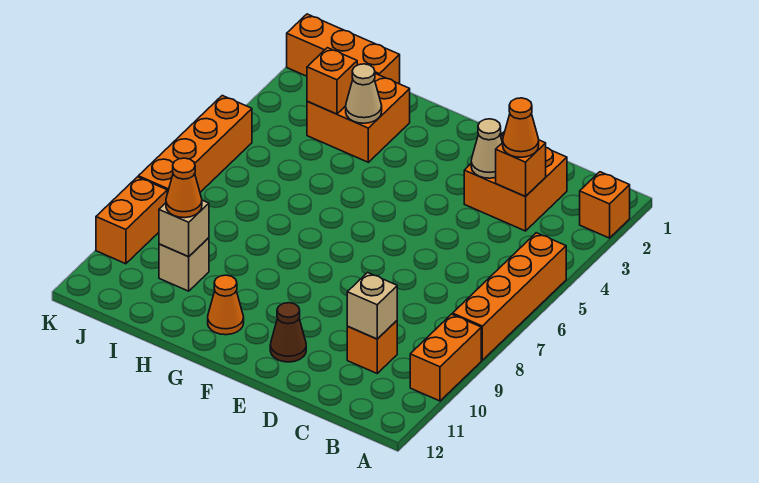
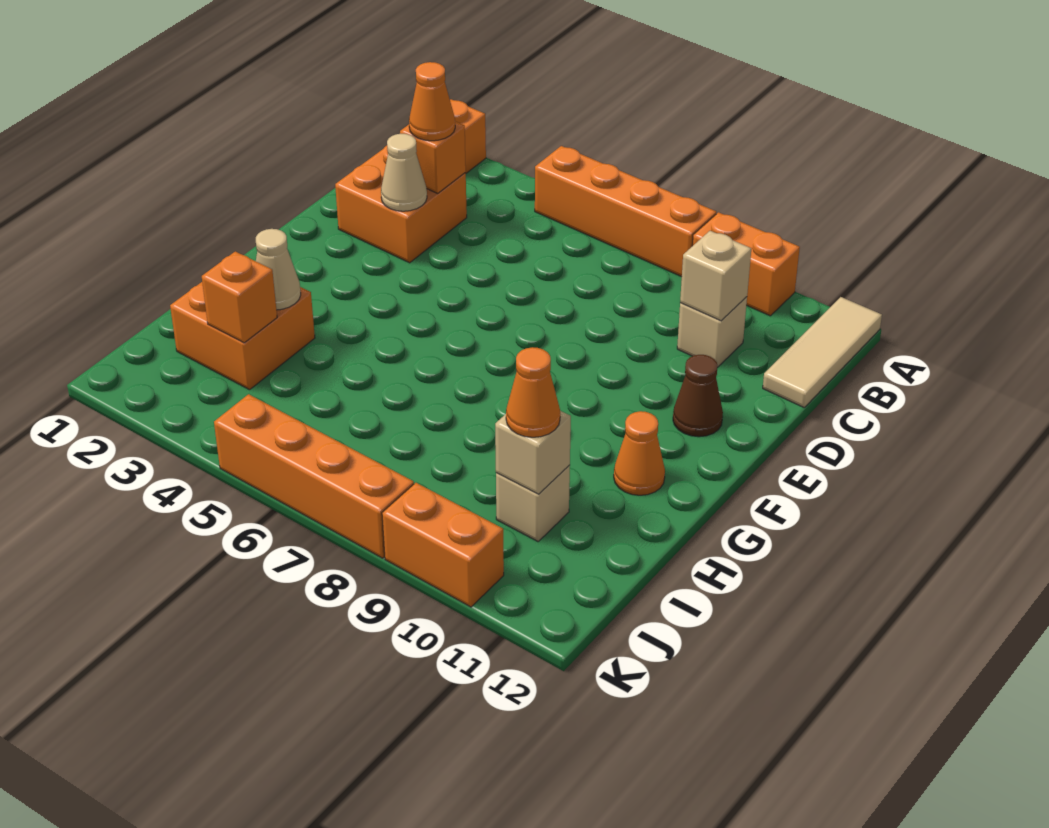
none -> tan 1x3 tile [763,297,882,407]
orange 1x1 brick [347,321,397,373] -> tan 1x1 brick [677,297,747,368]
orange 1x3 brick [287,14,400,84] -> none

